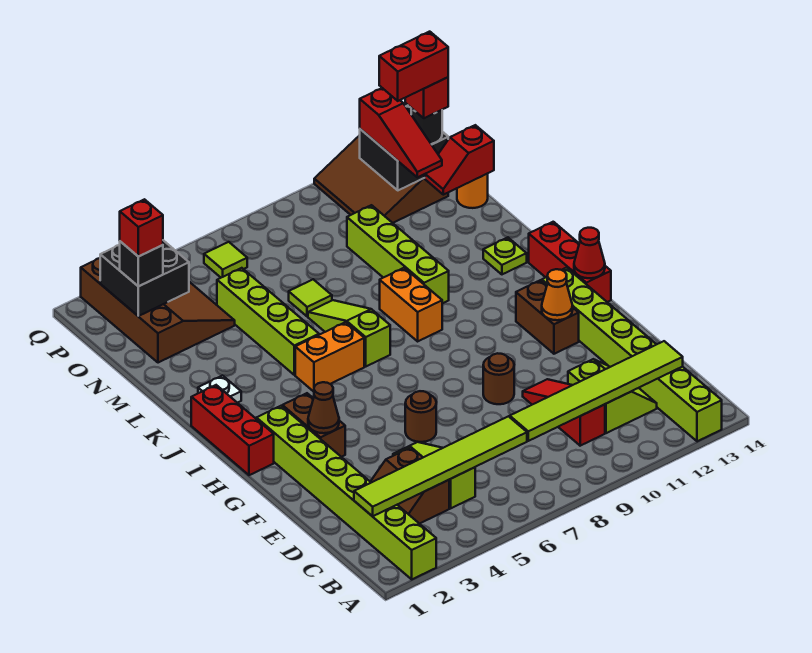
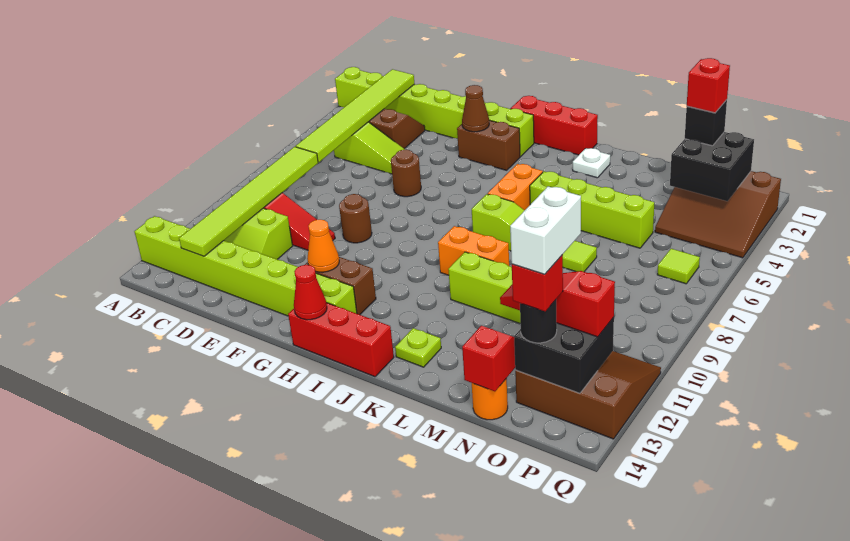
brown 3x4 slope [81,258,235,363] -> brown 3x3 slope [655,171,781,258]
red 1x2 brick [379,32,448,101] -> white 1x2 brick [510,187,581,274]

